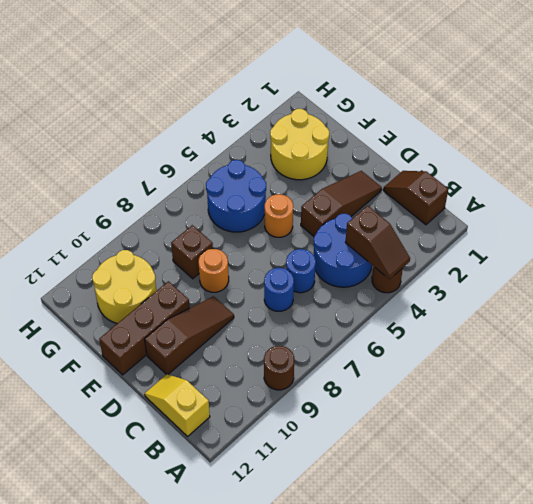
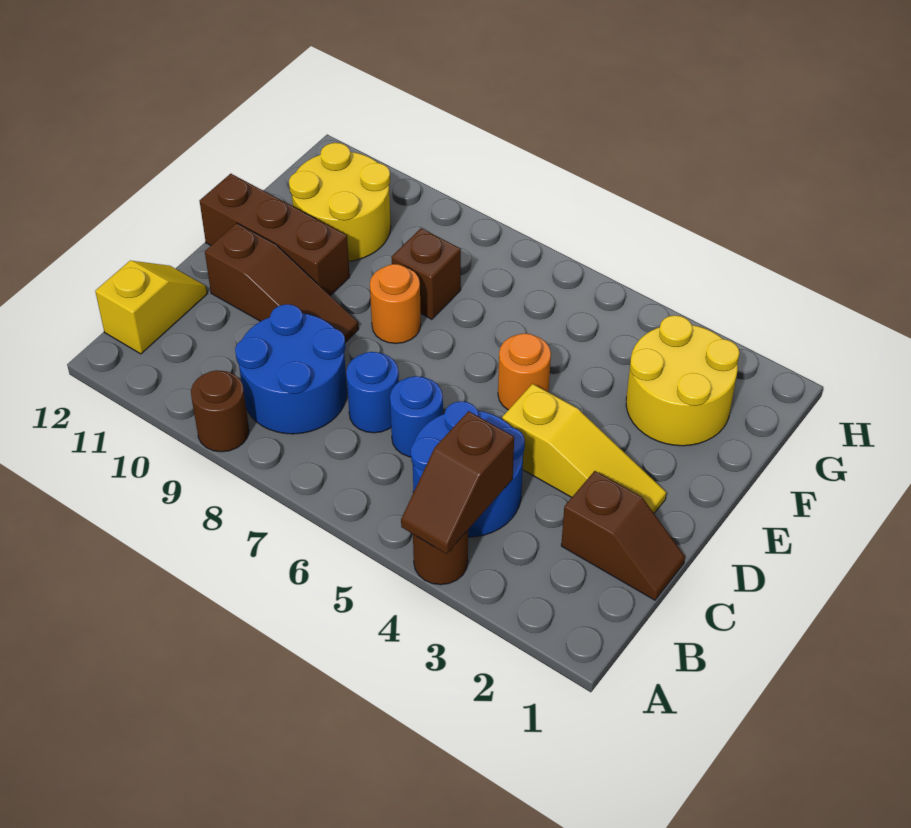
brown 1x2 slope [383,171,448,225] -> brown 1x2 slope turned to [561,471,685,600]
brown 1x3 slope [301,171,382,236] -> yellow 1x3 slope [502,384,666,513]
blue 2x2 round brick [206,160,266,232] -> blue 2x2 round brick moved to [235,304,347,434]

